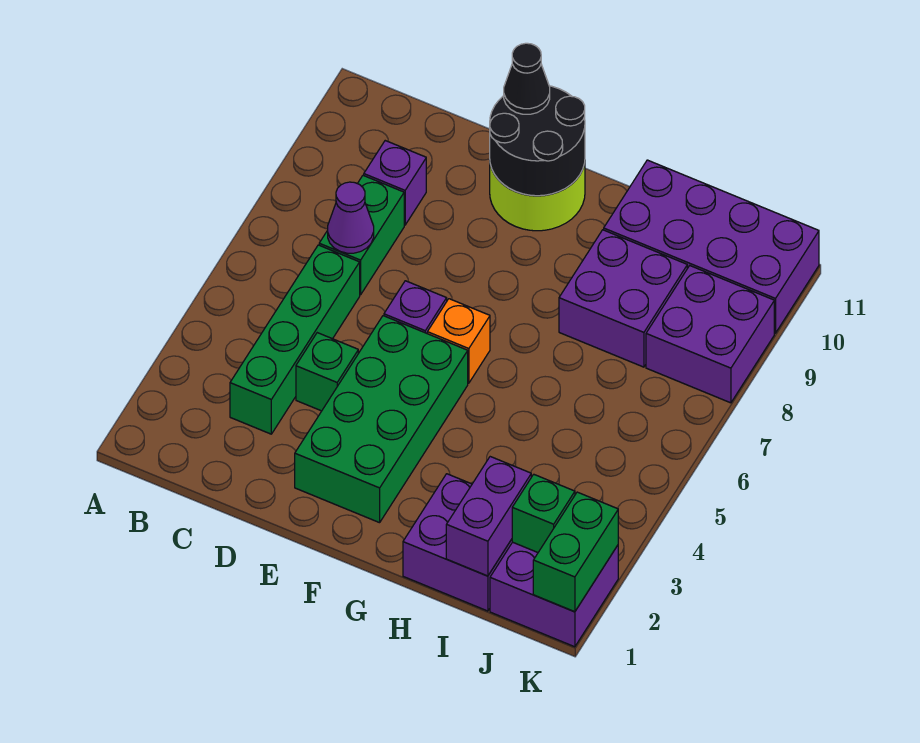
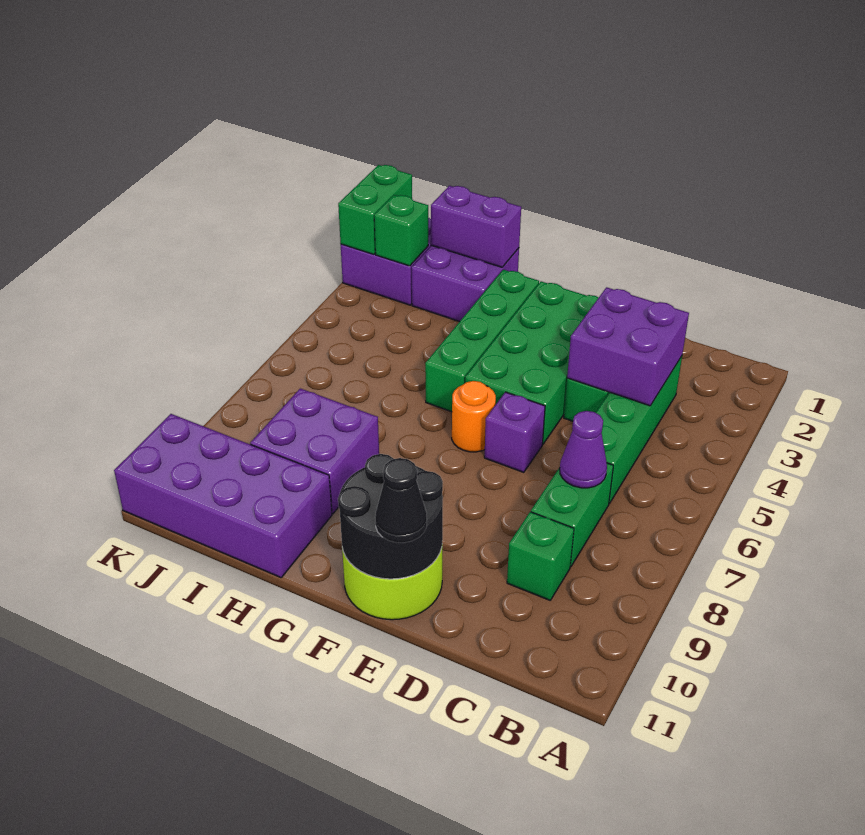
purple 1x1 brick [364,141,426,225] -> green 1x1 brick [507,512,574,600]
orange 1x1 brick [427,299,490,383] -> orange 1x1 round brick [452,381,496,452]
none -> green 1x4 brick [425,270,539,412]
purple 1x2 brick [446,457,531,576] -> purple 1x2 brick turned to [431,186,521,267]
purple 2x2 brick [646,266,774,403] -> purple 2x2 brick moved to [567,287,689,406]

